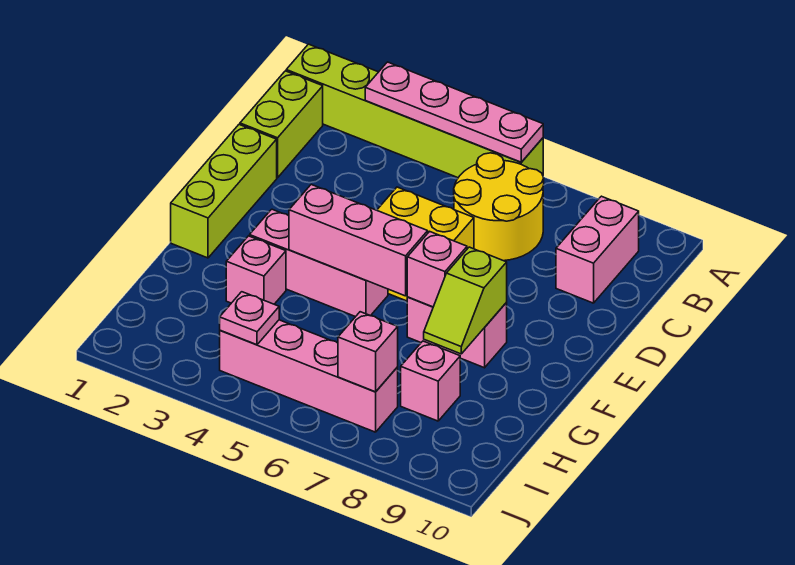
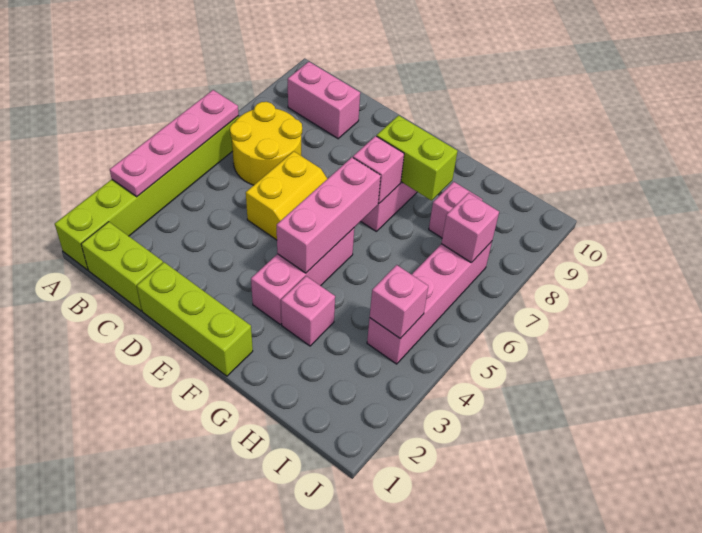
lime 1x2 slope [424,247,507,354] -> lime 1x2 brick [377,115,458,201]
pink 1x1 plate [220,292,279,345] -> pink 1x1 brick [370,265,428,339]

